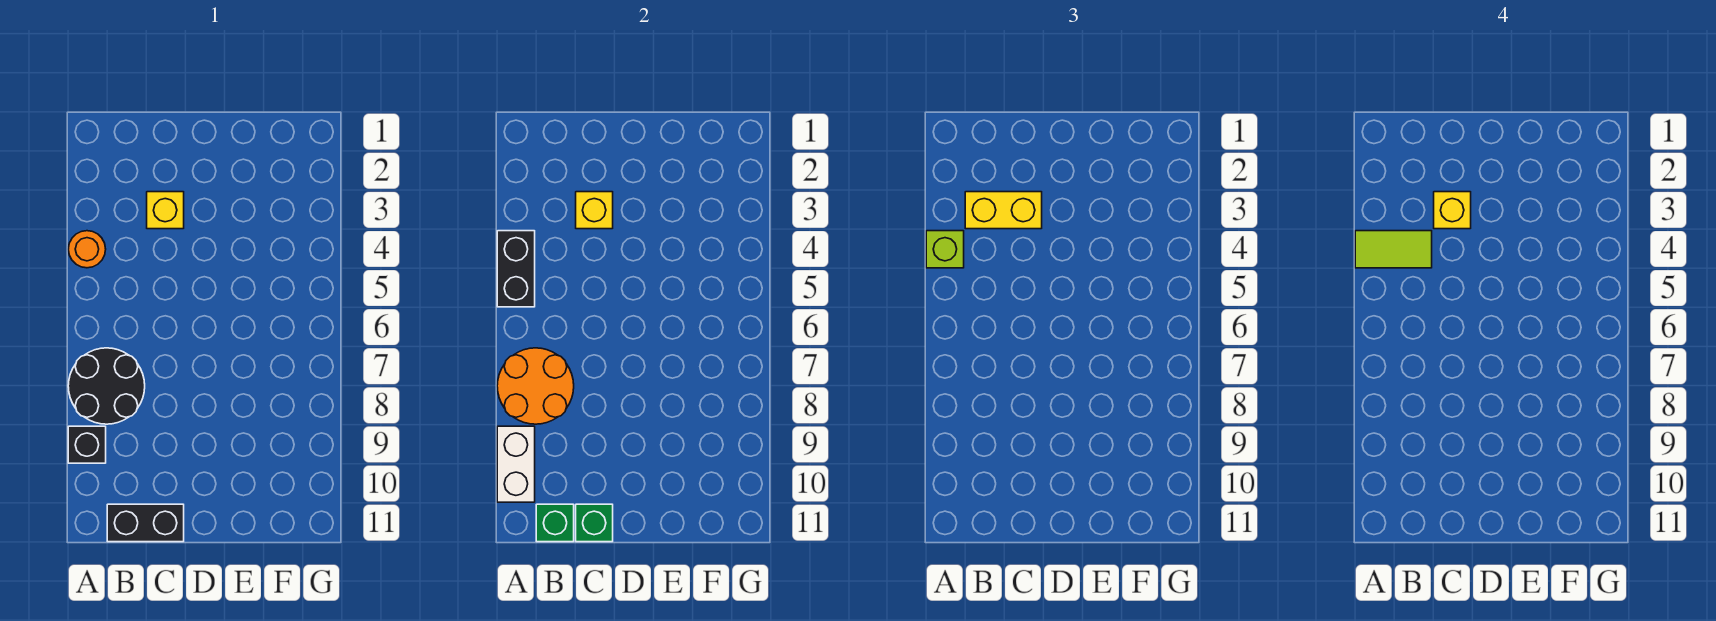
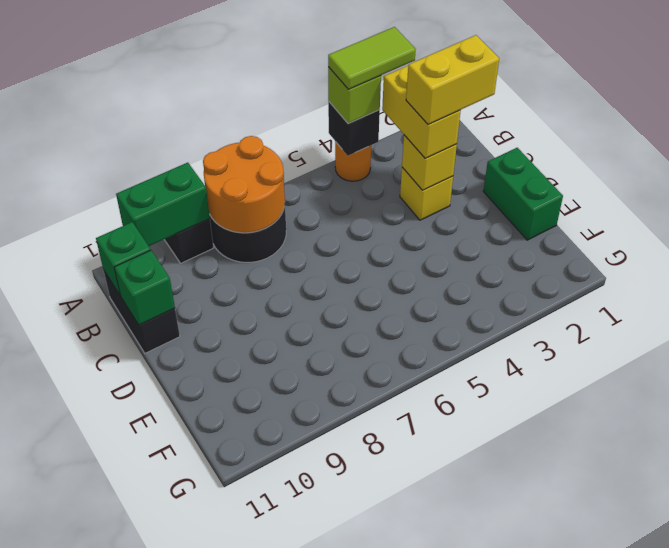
black 1x2 brick [497,231,535,307] -> black 1x1 brick [328,101,380,156]
lime 1x2 tile [1355,231,1432,268] -> lime 1x2 tile turned to [328,27,416,89]
white 1x2 brick [497,426,535,502] -> green 1x2 brick [116,163,210,246]
yellow 1x1 brick [1434,192,1471,229] -> yellow 1x2 brick [406,35,499,125]
none -> green 1x2 brick [483,148,563,240]

